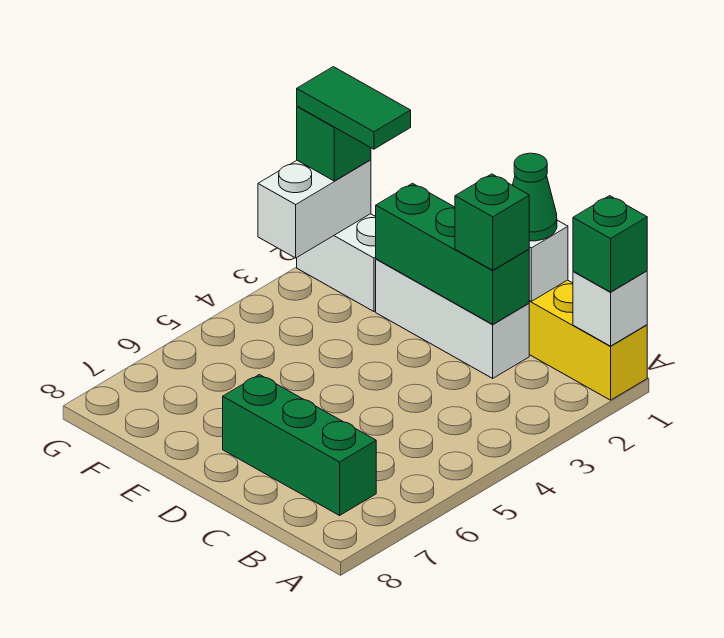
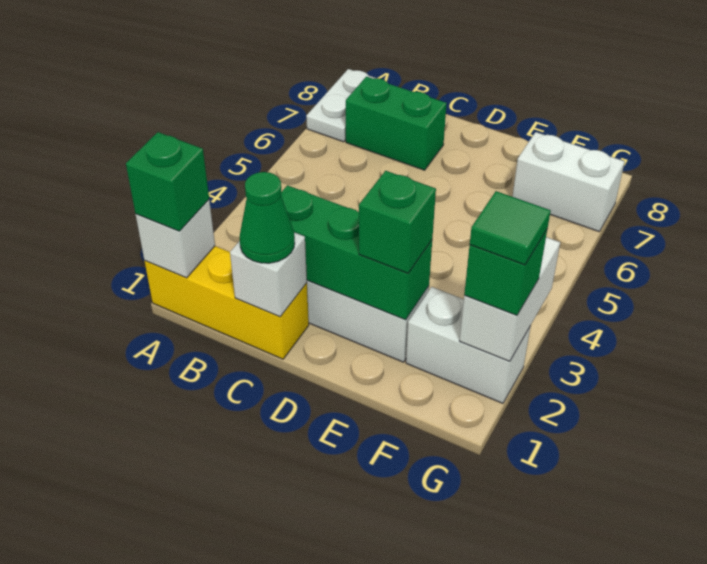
none -> white 1x2 plate [306,69,375,142]
green 1x3 brick [223,375,376,515] -> green 1x2 brick [346,77,447,170]
green 1x1 brick [455,174,529,270] -> green 1x1 brick moved to [359,171,436,273]
green 1x2 tile [297,67,411,149] -> green 1x1 tile [470,191,551,265]
none -> white 1x2 brick [512,132,625,232]

